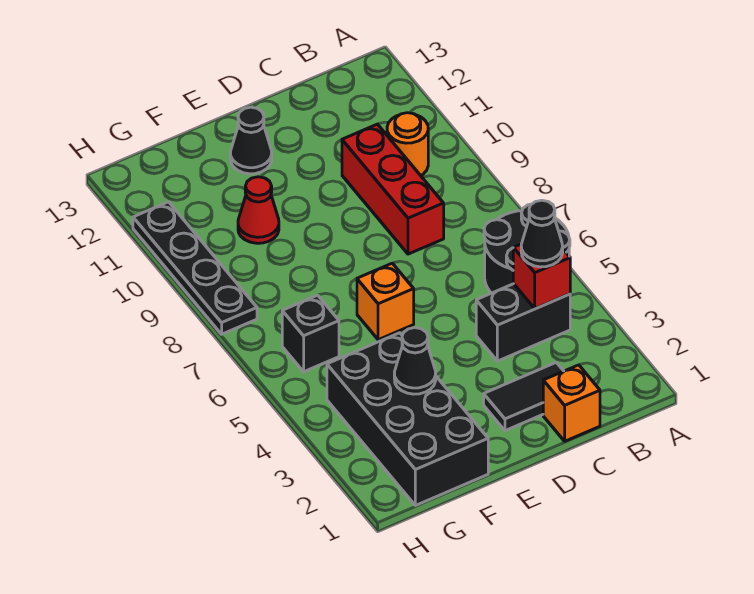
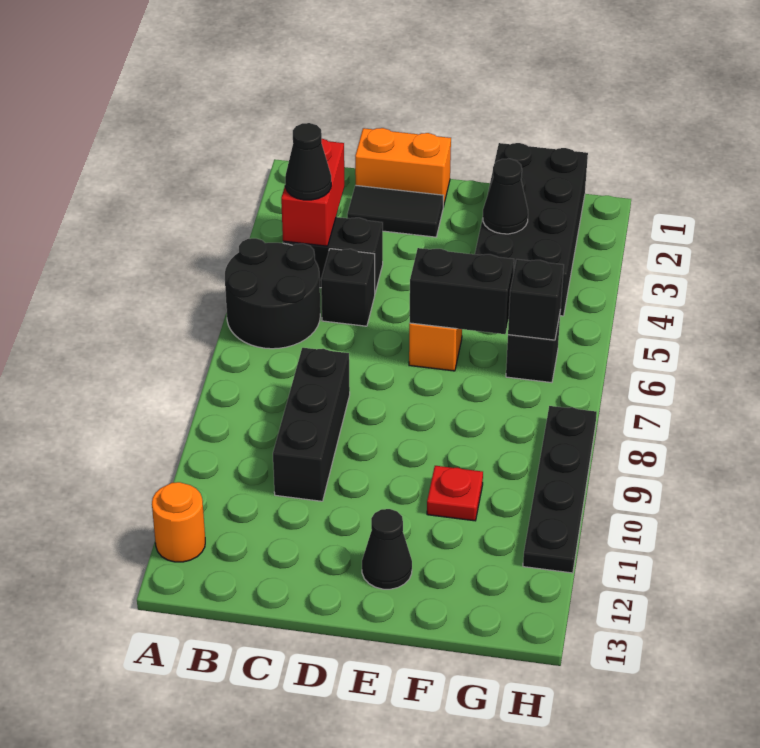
red 1x1 brick [513,244,570,309] -> red 1x2 brick [281,139,344,246]
orange 1x1 round brick [387,113,428,175] -> orange 1x1 round brick moved to [152,482,205,562]
orange 1x1 brick [543,365,600,441] -> orange 1x2 brick [355,128,451,207]
none -> black 1x1 brick [321,249,375,326]
red 1x3 brick [342,124,444,254] -> black 1x3 brick [273,348,350,501]
none -> black 1x2 brick [409,248,514,334]
red 1x1 cone [238,177,279,243] -> red 1x1 plate [427,466,483,521]
none -> black 1x1 brick [508,259,564,340]

